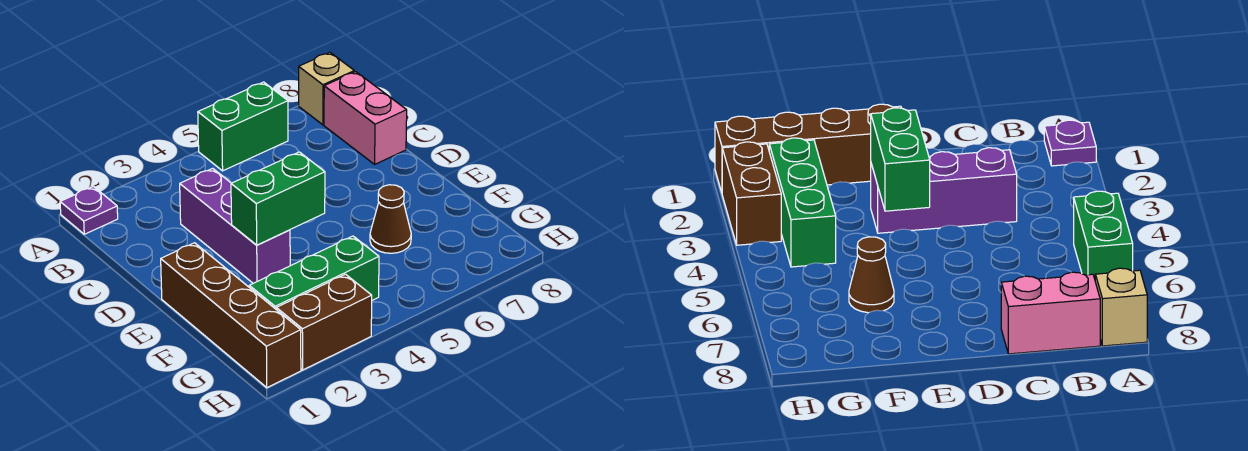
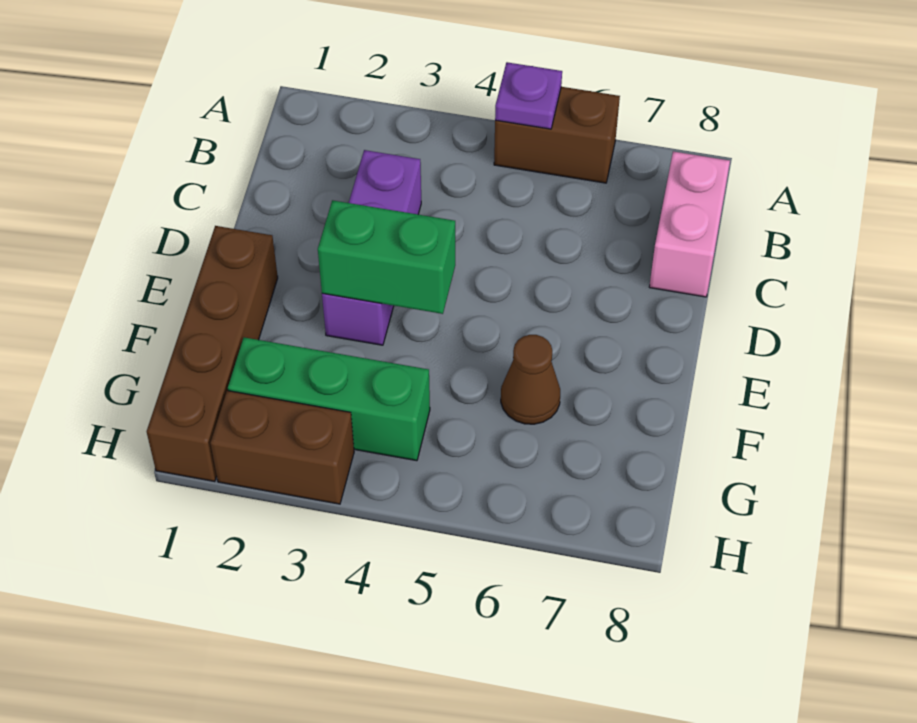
purple 1x1 plate [60,187,118,234] -> purple 1x1 plate moved to [495,62,562,129]
green 1x2 brick [198,82,288,171] -> brown 1x2 brick [494,87,620,183]
tan 1x1 brick [299,52,354,125] -> none

